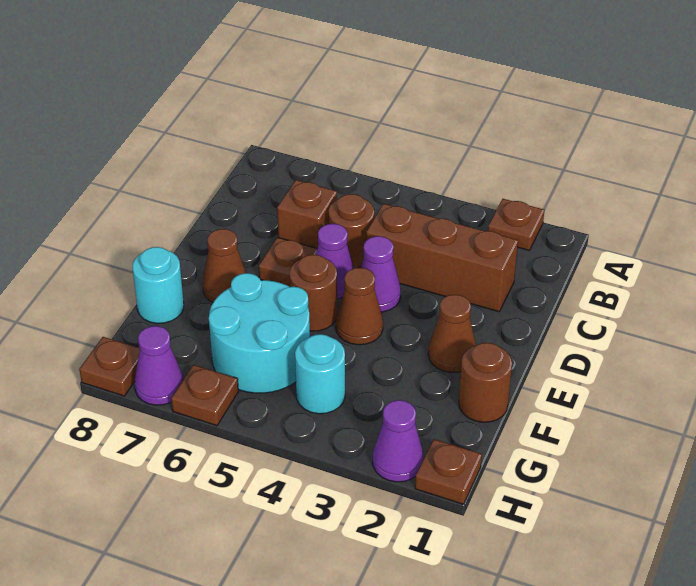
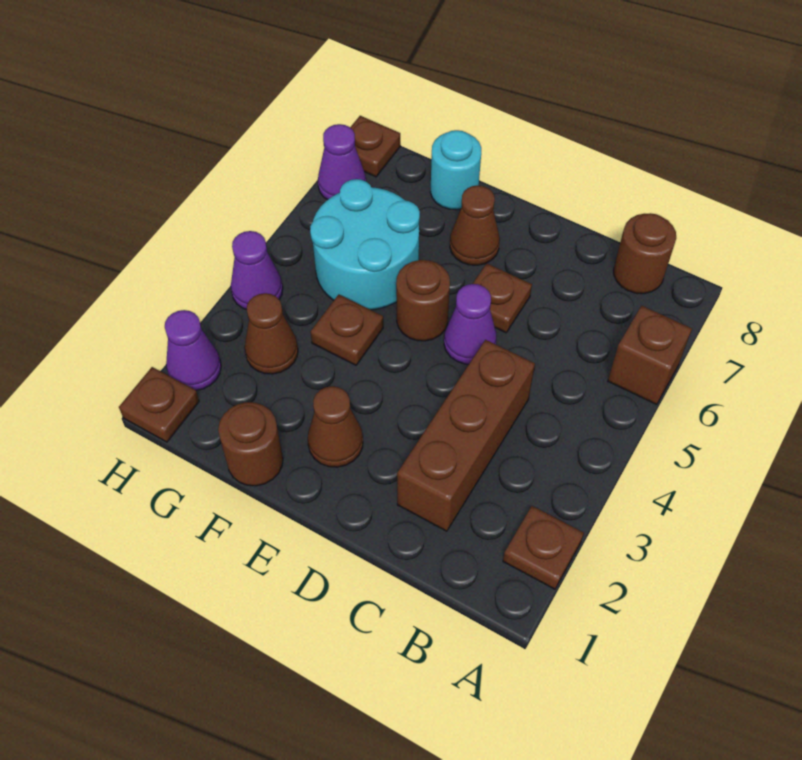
brown 1x1 round brick [329,194,374,268] -> brown 1x1 round brick moved to [614,213,676,294]
brown 1x1 brick [277,180,337,248] -> brown 1x1 brick moved to [608,306,692,405]
purple 1x1 cone [361,236,401,312] -> purple 1x1 cone moved to [231,231,283,310]
brown 1x1 cone [336,268,383,345] -> brown 1x1 cone moved to [244,293,298,374]
cyan 1x1 round brick [295,334,345,414] -> none
brown 1x1 plate [171,365,238,426] -> brown 1x1 plate moved to [311,295,383,365]

